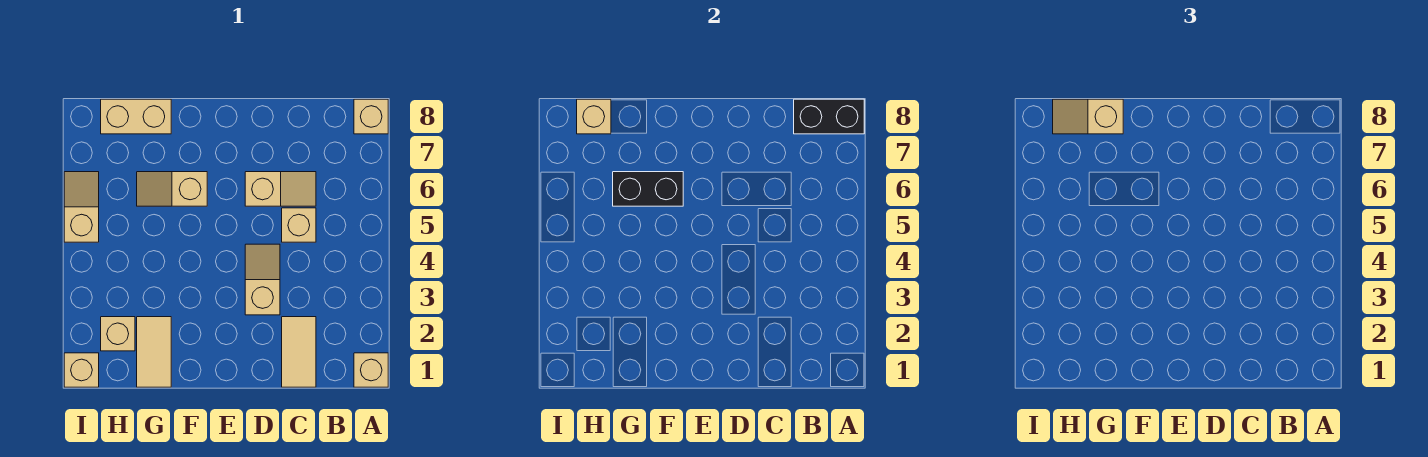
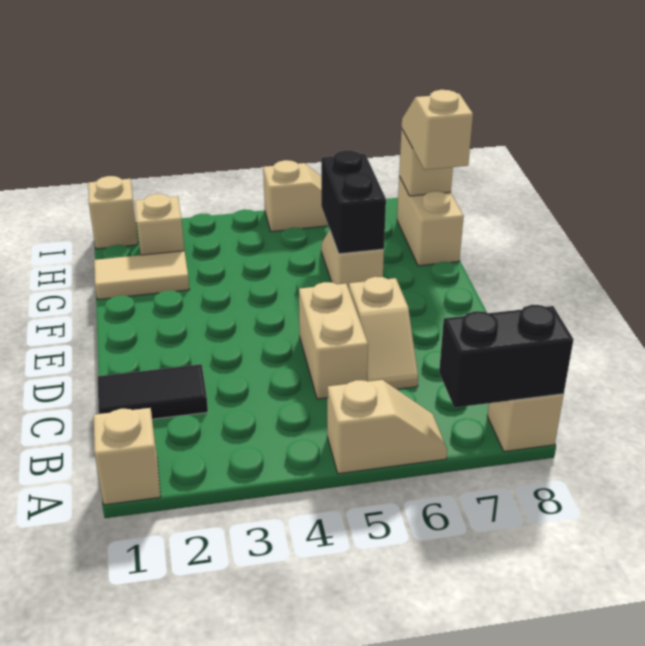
black 1x2 brick [794,99,864,134] -> black 1x2 brick turned to [439,305,574,408]
tan 1x2 tile [282,317,316,387] -> black 1x2 tile [98,364,208,419]
tan 1x1 brick [282,208,316,242] -> tan 1x2 brick [299,282,368,399]
tan 1x2 slope [245,244,280,315] -> tan 1x2 slope moved to [327,380,447,474]

